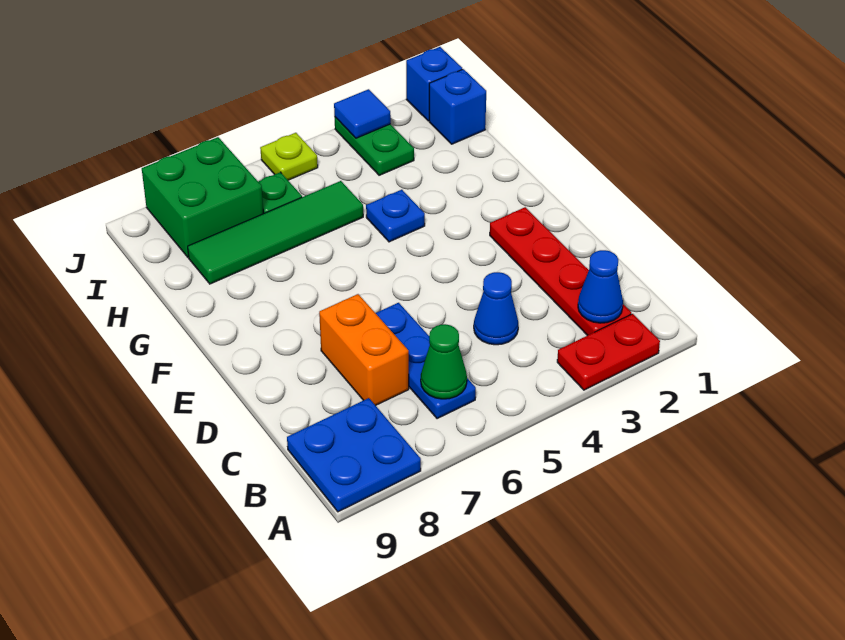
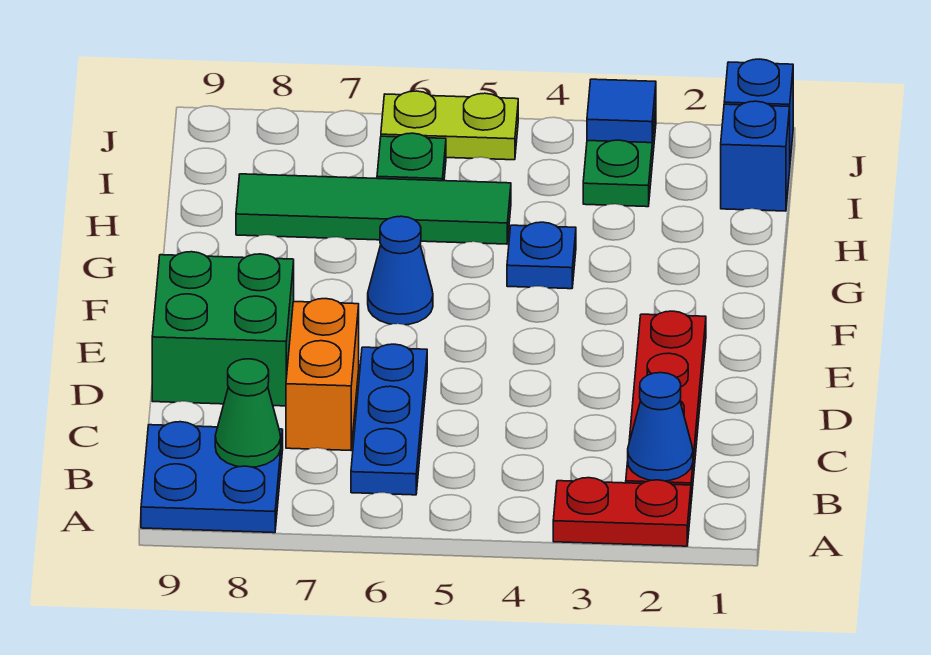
green 1x1 cone [421,324,467,399] -> green 1x1 cone moved to [215,359,281,467]
blue 1x1 cone [474,272,518,345] -> blue 1x1 cone moved to [368,216,433,325]
green 2x2 brick [142,137,264,257] -> green 2x2 brick moved to [152,252,294,406]
lime 1x1 plate [260,133,318,180] -> lime 1x2 plate [381,91,518,160]

